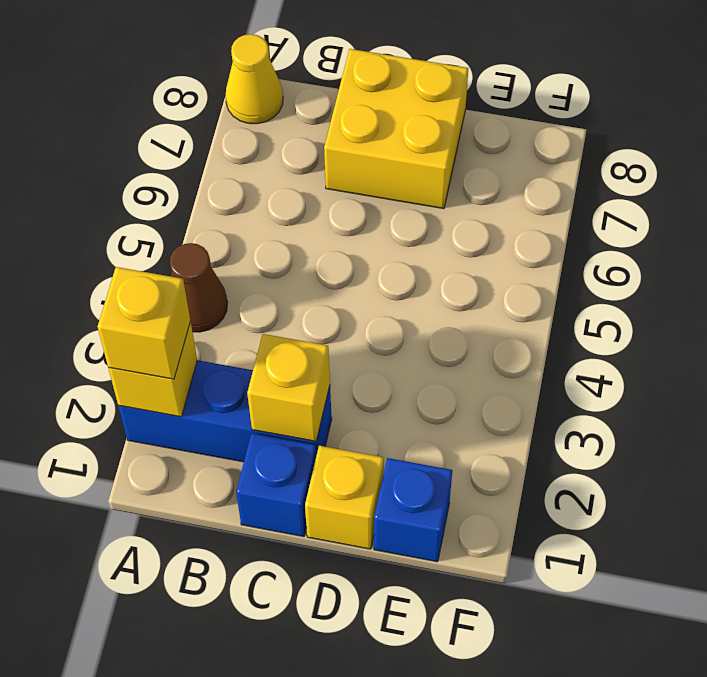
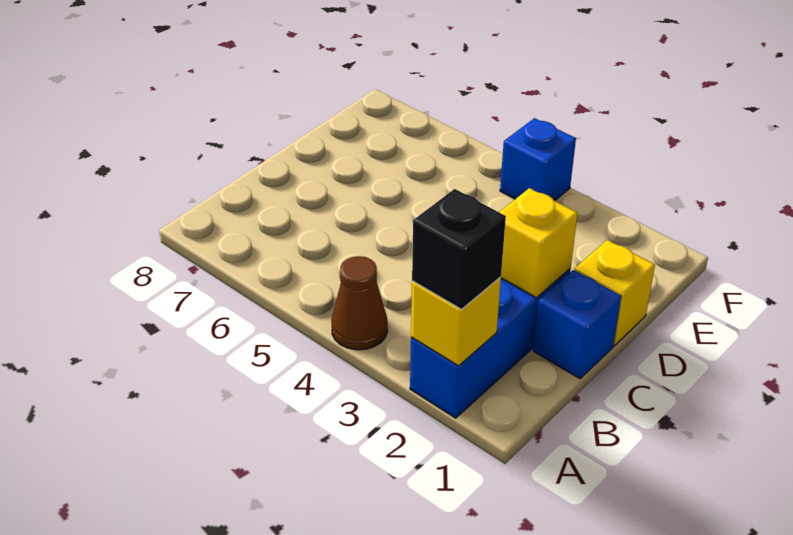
yellow 1x1 brick [98,267,190,379] -> black 1x1 brick [412,189,506,309]
yellow 1x1 cone [225,34,283,124] -> none
yellow 2x2 brick [324,49,468,209] -> none
blue 1x1 brick [374,458,452,562] -> blue 1x1 brick moved to [500,118,576,201]

